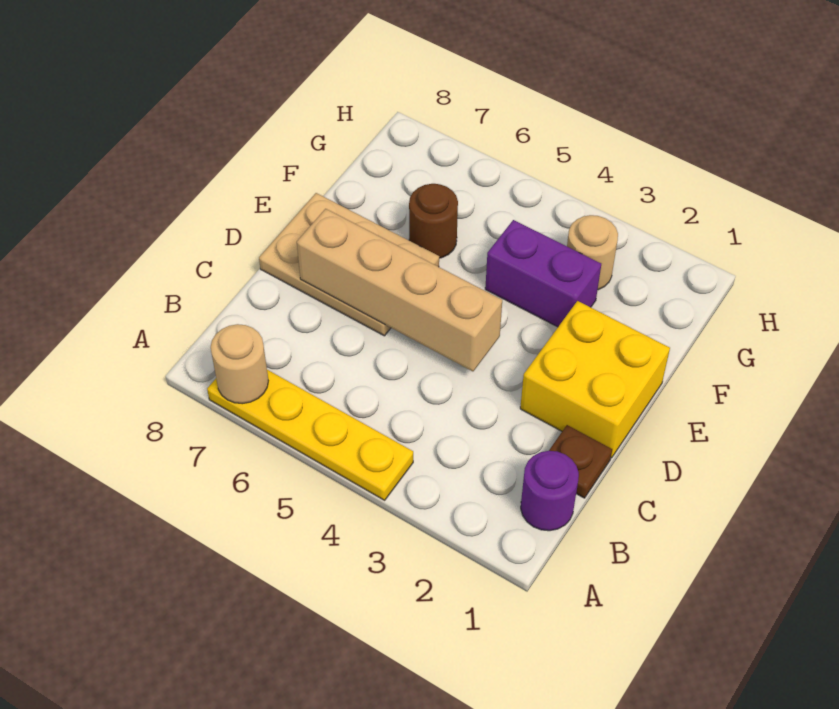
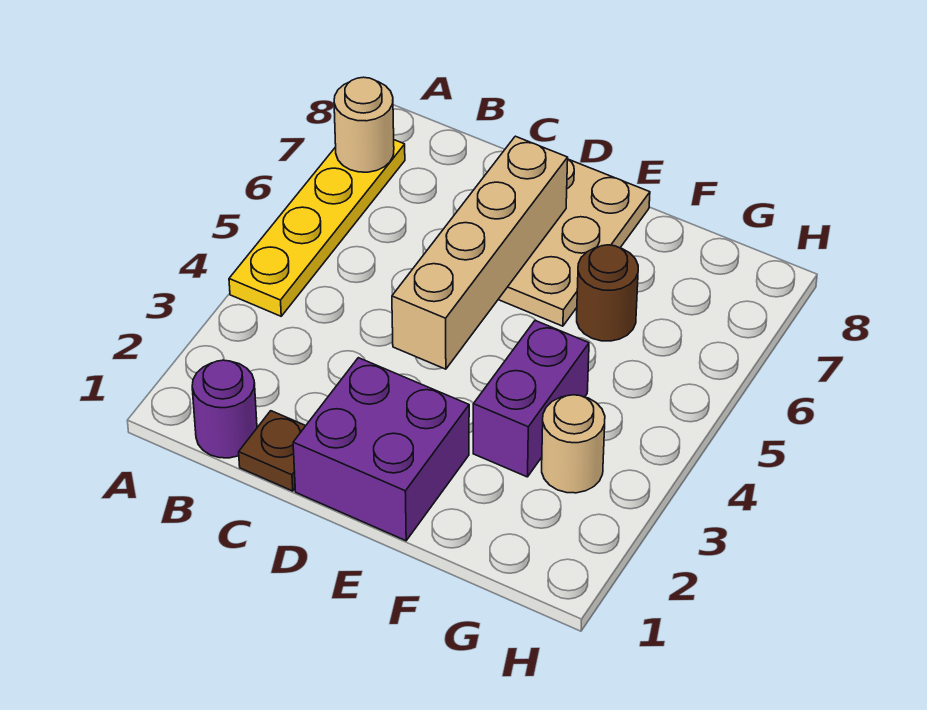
yellow 2x2 brick [520,301,670,458] -> purple 2x2 brick [293,358,469,541]

